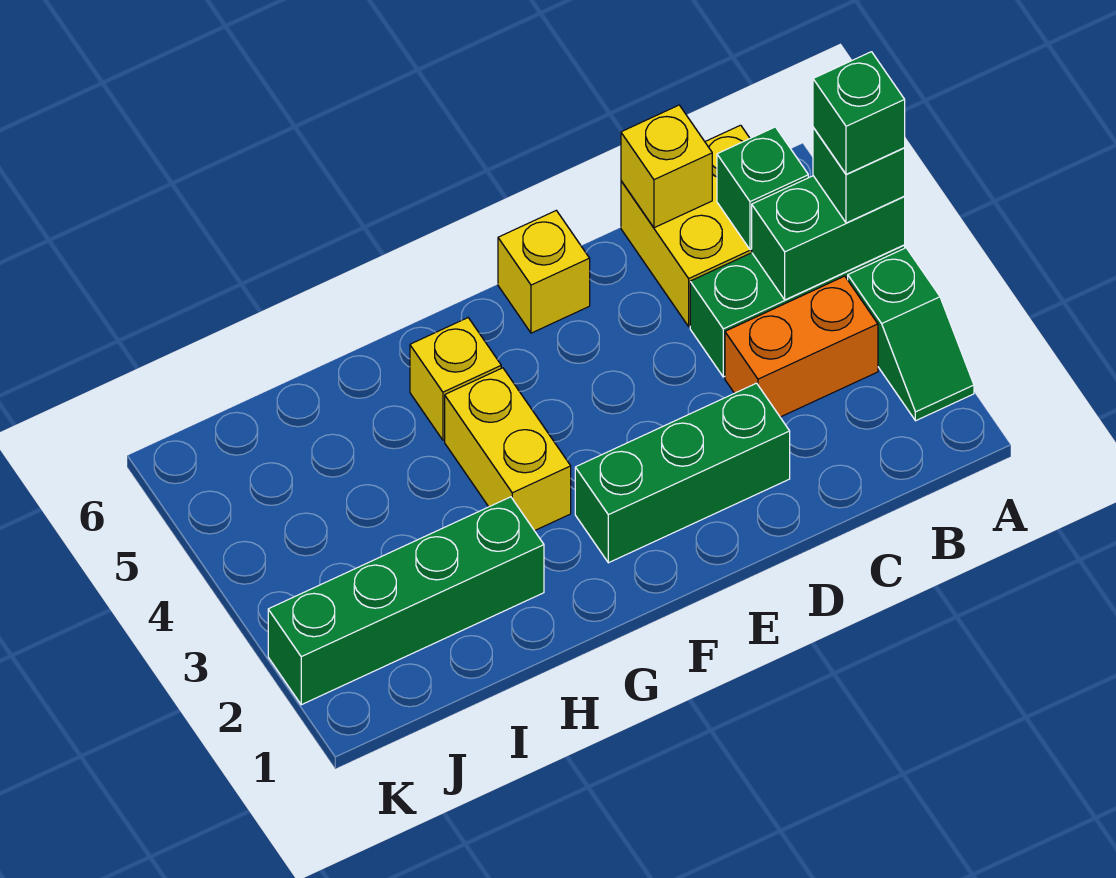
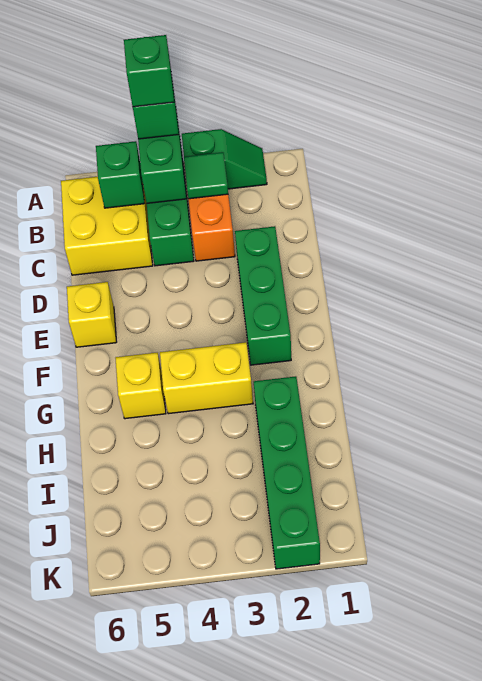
none -> green 1x1 tile [184,152,228,199]
yellow 1x1 brick [621,105,712,228] -> none

